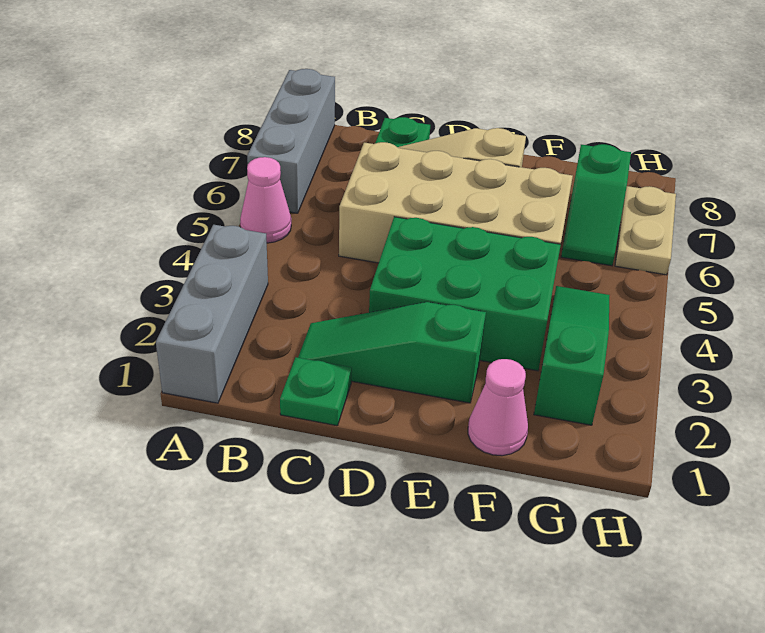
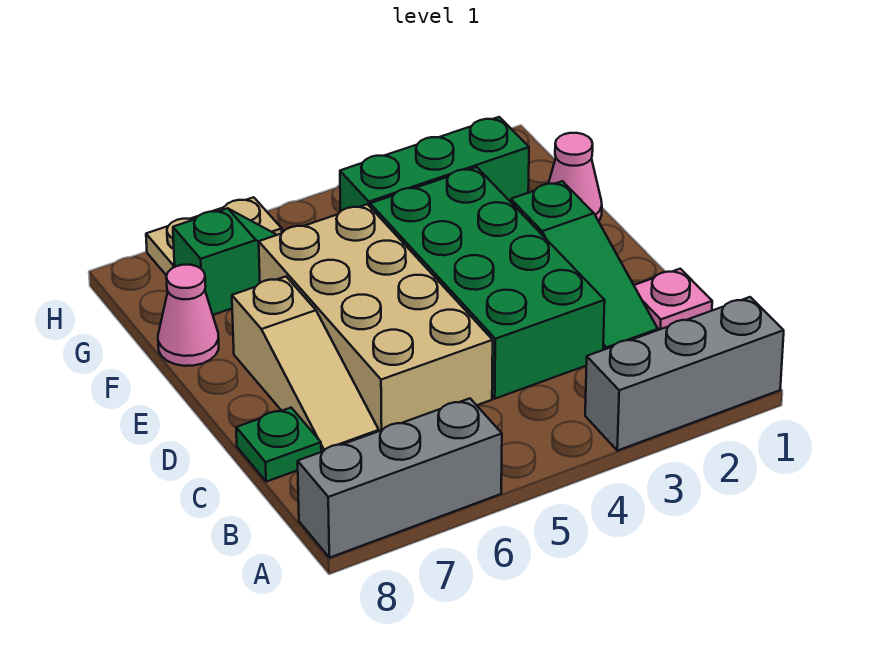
pink 1x1 cone [240,157,291,243] -> pink 1x1 cone moved to [158,265,219,366]
green 1x1 plate [280,357,352,426] -> pink 1x1 plate [634,269,712,330]
green 2x3 brick [369,217,561,371] -> green 2x4 brick [370,167,605,399]
green 1x3 slope [534,286,610,425] -> green 1x3 brick [340,117,529,211]

